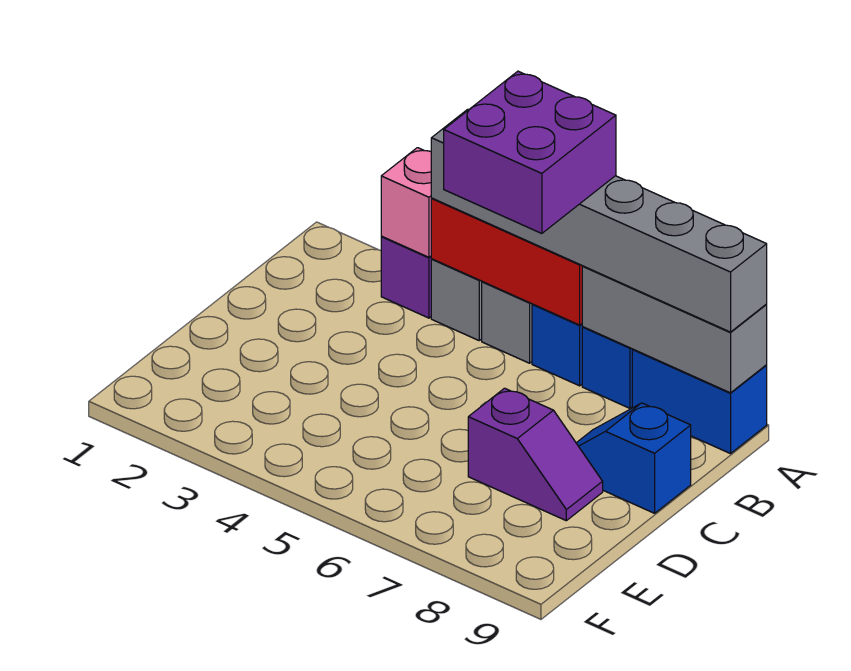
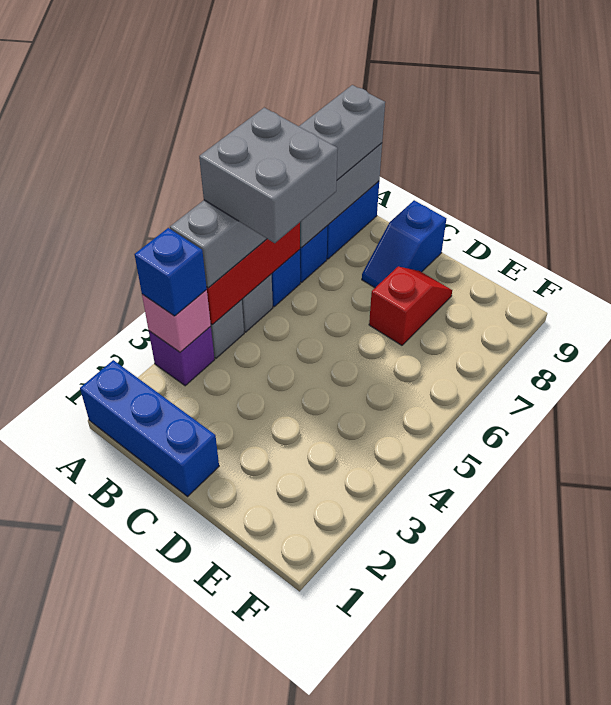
none -> blue 1x3 brick [80,360,219,496]
none -> blue 1x1 brick [134,228,207,316]
purple 2x2 brick [444,71,616,234] -> grey 2x2 brick [199,108,338,243]
purple 1x2 slope [468,388,603,521] -> red 1x2 slope [369,267,452,345]

